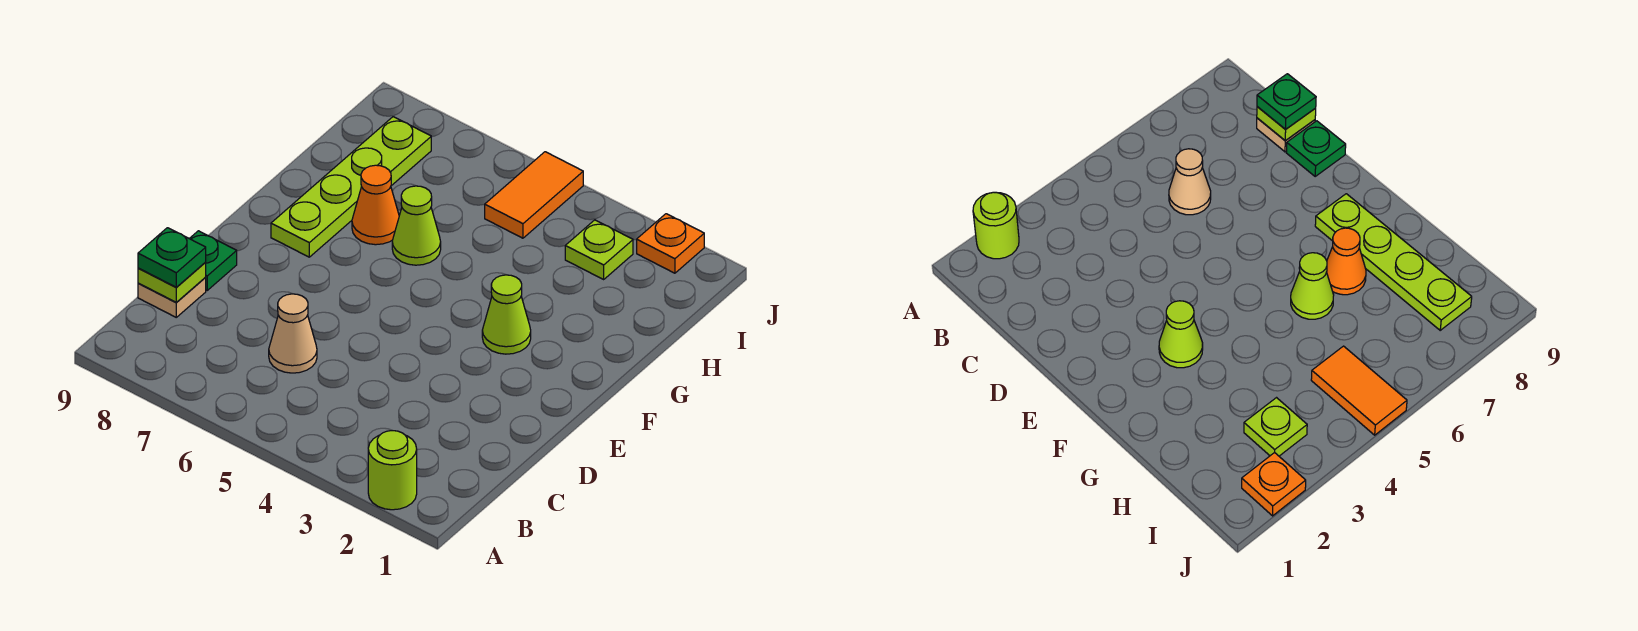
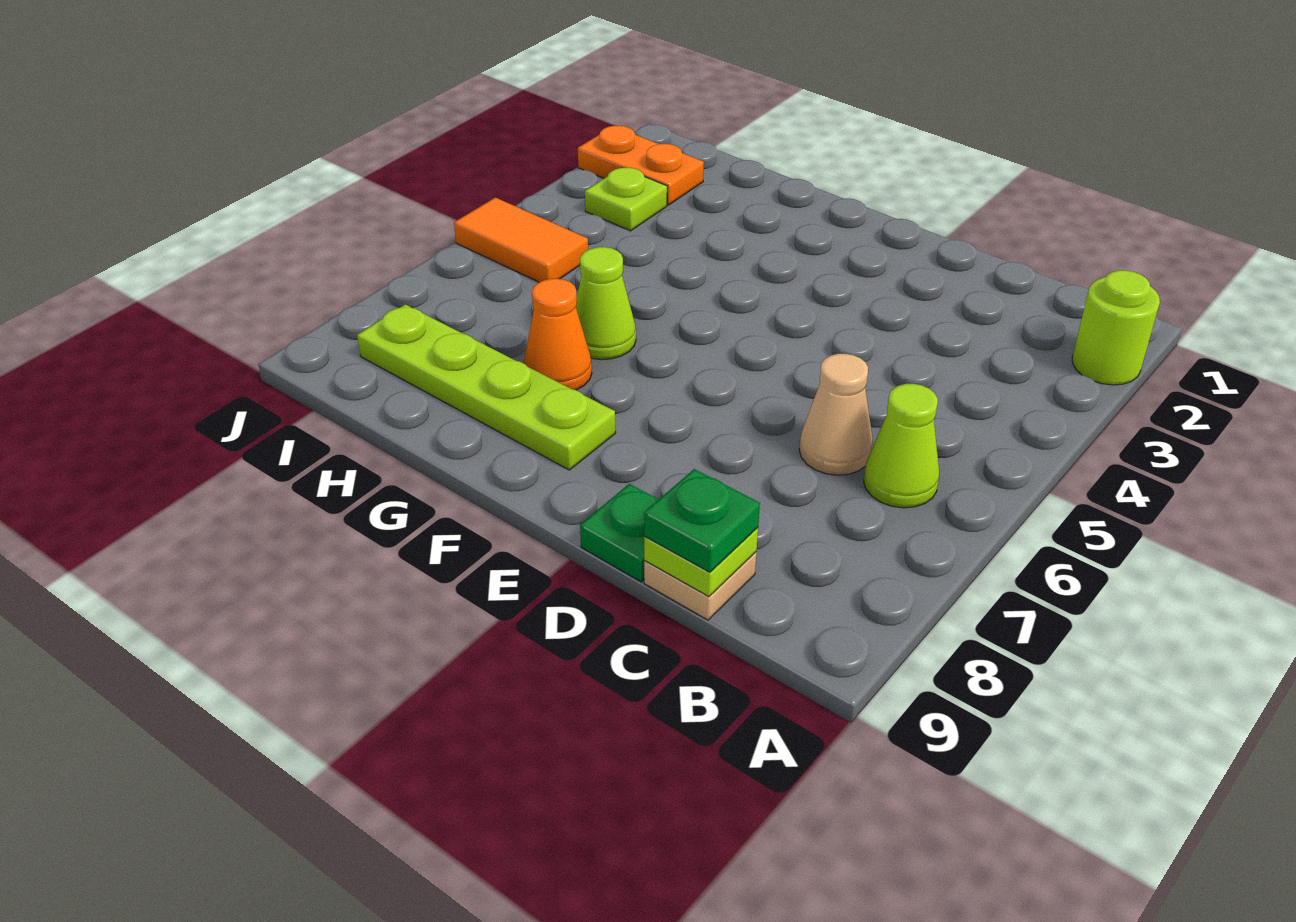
lime 1x1 cone [482,275,531,354] -> lime 1x1 cone moved to [864,384,939,508]
orange 1x1 plate [637,214,704,273] -> orange 1x2 plate [578,126,704,205]

